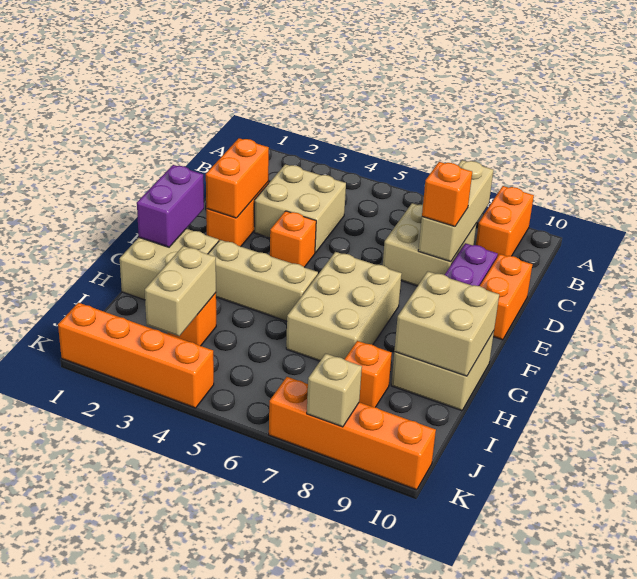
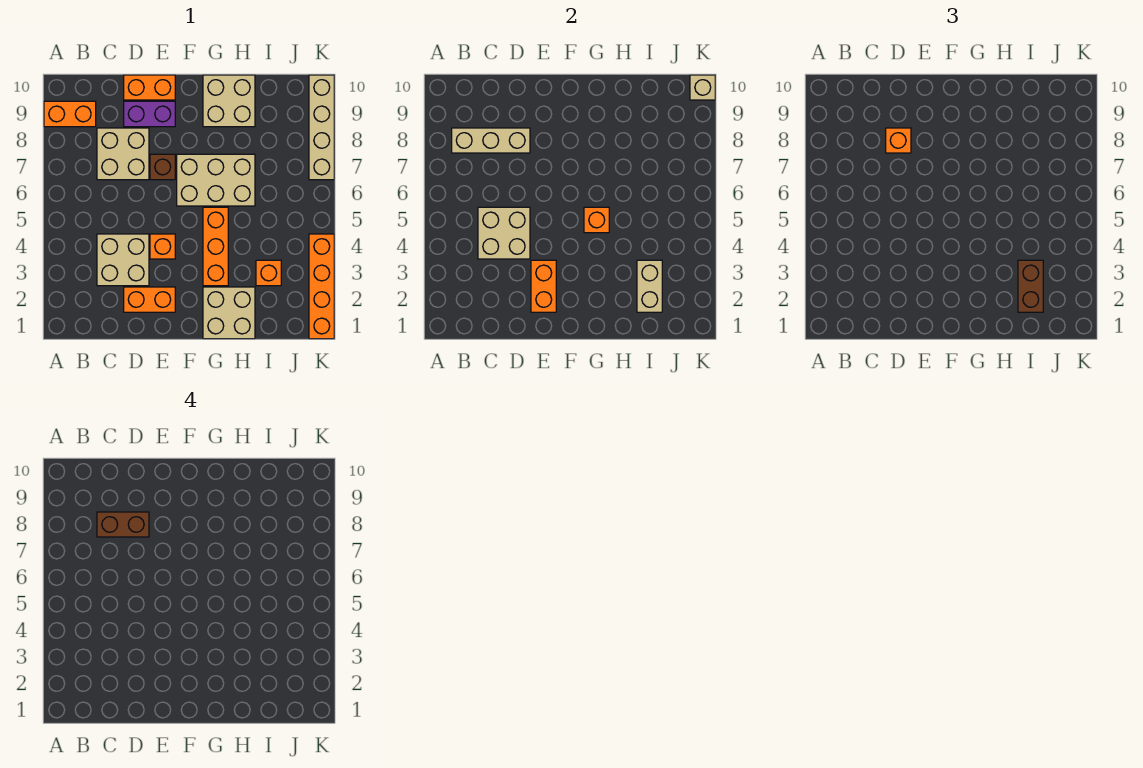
none -> brown 1x2 brick [97,512,149,537]
orange 1x2 brick [206,138,269,218] -> orange 1x2 brick turned to [531,260,556,312]
none -> brown 1x1 brick [150,154,175,180]
purple 1x2 brick [137,165,204,247] -> none
tan 1x3 brick [208,240,318,321] -> orange 1x3 brick [203,207,228,286]
tan 2x2 brick [394,271,499,376] -> tan 2x2 brick moved to [478,207,530,259]
none -> brown 1x2 brick [1018,260,1043,312]
tan 1x2 brick [145,246,216,336] -> tan 1x2 brick turned to [637,260,662,312]
orange 1x1 brick [344,341,392,407] -> orange 1x1 brick moved to [584,207,609,233]
orange 1x4 brick [269,377,436,490] -> tan 1x4 brick [309,75,334,180]
tan 1x1 brick [307,354,362,427] -> tan 1x1 brick moved to [690,75,715,100]

